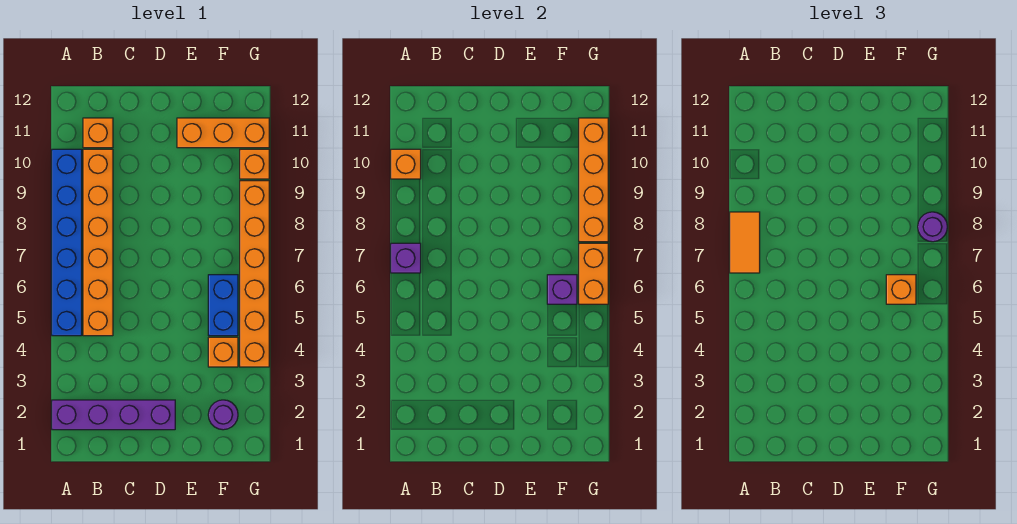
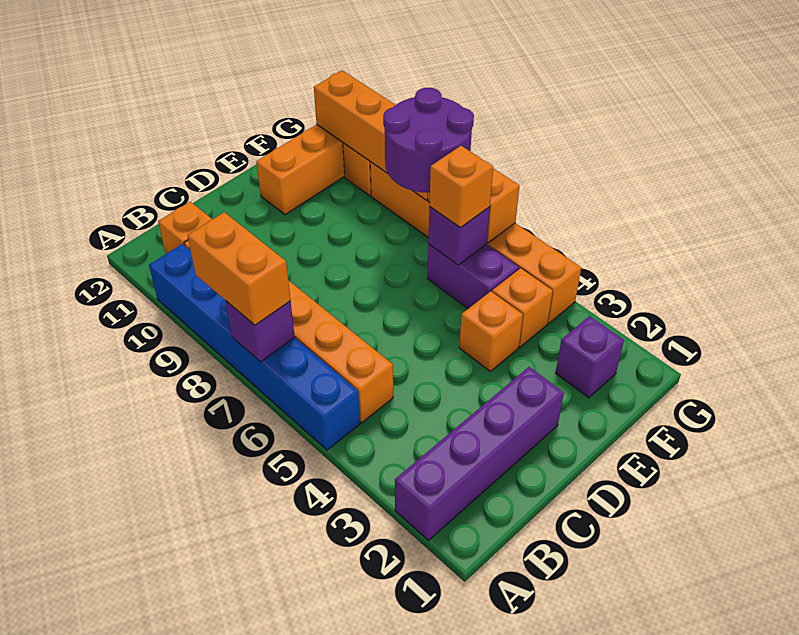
orange 1x2 tile [730,212,760,273] -> orange 1x2 brick [188,212,290,325]
orange 1x1 brick [391,149,421,179] -> orange 1x1 brick moved to [459,292,523,371]
purple 1x1 round brick [208,400,238,430] -> purple 1x1 brick [556,316,624,398]
blue 1x2 brick [208,275,238,336] -> purple 1x2 brick [427,244,519,309]
purple 1x1 round brick [918,212,947,242] -> purple 2x2 round brick [383,88,474,193]

